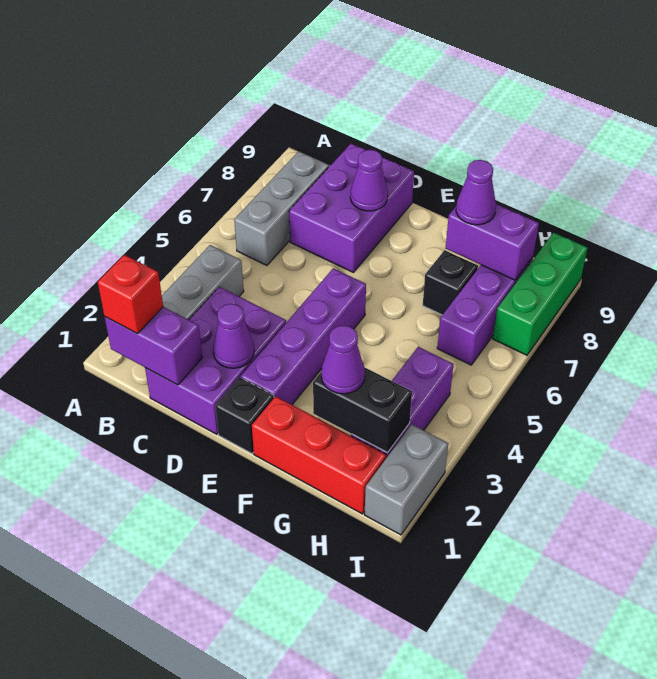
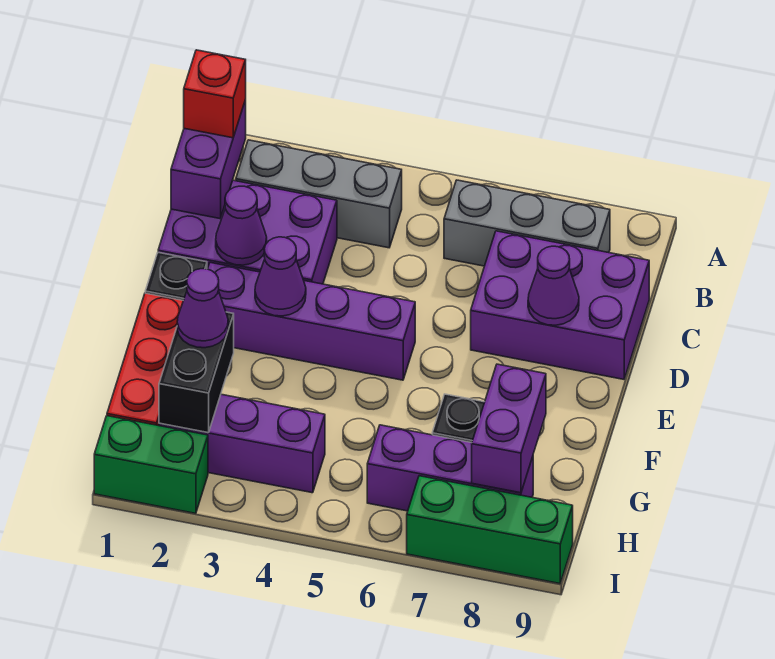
purple 1x1 cone [456,160,496,225] -> purple 1x1 cone moved to [255,237,306,316]
grey 1x2 brick [365,424,448,535] -> green 1x2 brick [94,416,208,513]

